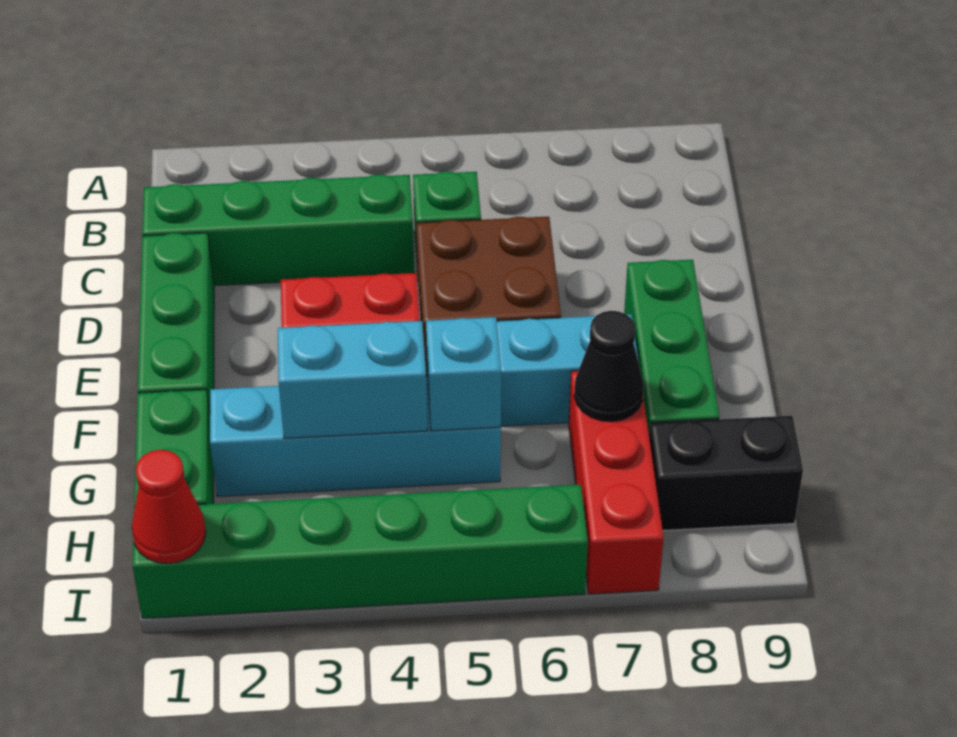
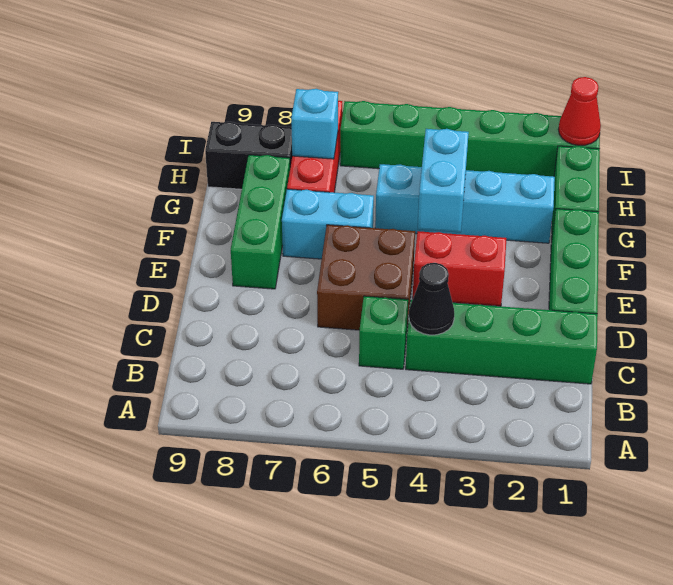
cyan 1x2 brick [278,321,427,438] -> cyan 1x2 brick turned to [418,129,469,233]
cyan 1x1 brick [426,317,501,431] -> cyan 1x1 brick moved to [291,89,338,159]
black 1x1 cone [574,311,644,422] -> black 1x1 cone moved to [409,263,454,335]

